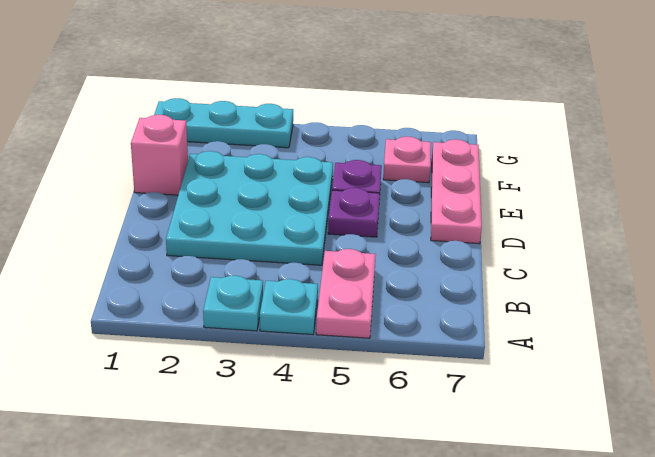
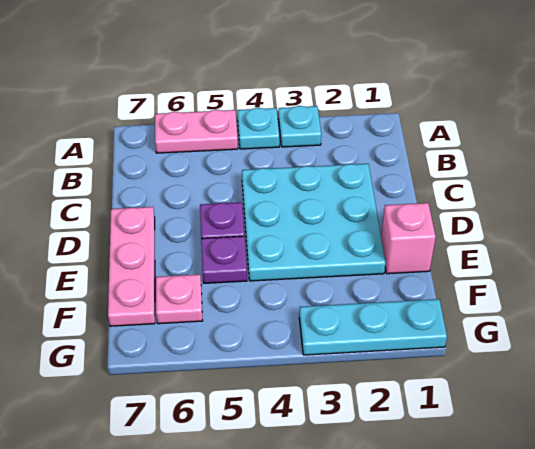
pink 1x2 plate [316,249,376,338] -> pink 1x2 plate turned to [155,110,238,153]

